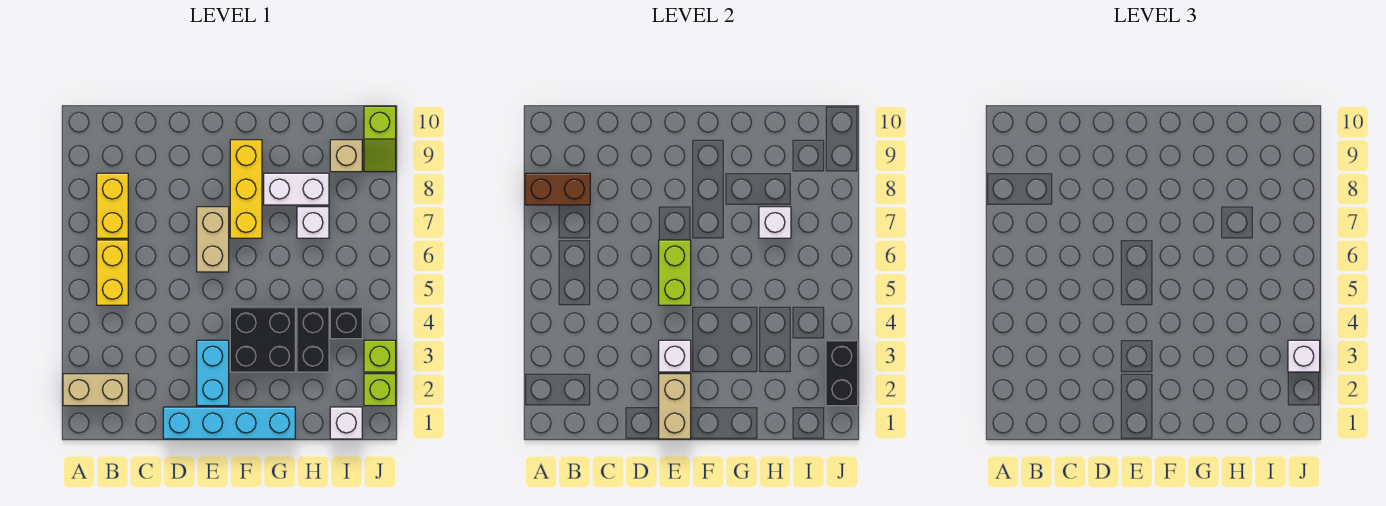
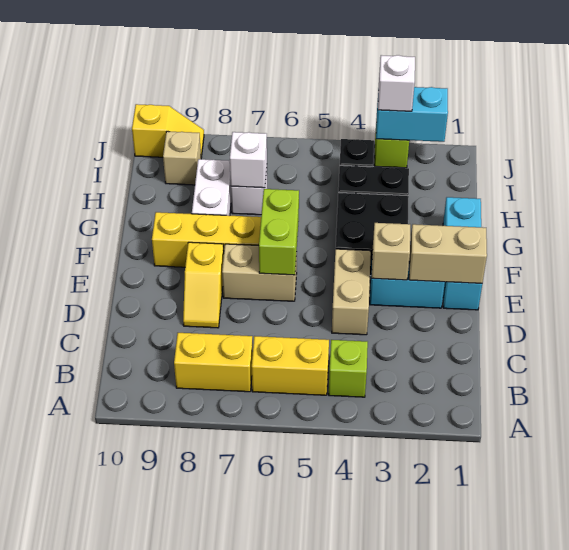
tan 1x2 brick [63,374,128,406] -> tan 1x2 brick moved to [332,249,371,335]
brown 1x2 brick [525,173,590,205] -> none
cyan 1x4 brick [163,407,295,439] -> cyan 1x3 brick [443,197,482,310]
none -> yellow 1x2 slope [183,242,224,328]
white 1x1 brick [659,340,691,372] -> tan 1x1 brick [372,223,410,280]
lime 1x2 brick [659,240,691,305] -> lime 1x2 brick turned to [259,189,299,275]
white 1x1 brick [330,407,362,439] -> none
lime 1x1 brick [364,374,396,406] -> lime 1x1 brick moved to [329,340,368,397]
black 1x2 brick [826,340,858,406] -> cyan 1x2 brick [376,87,448,142]
lime 1x2 slope [364,106,396,172] -> yellow 1x2 slope [132,104,204,157]

